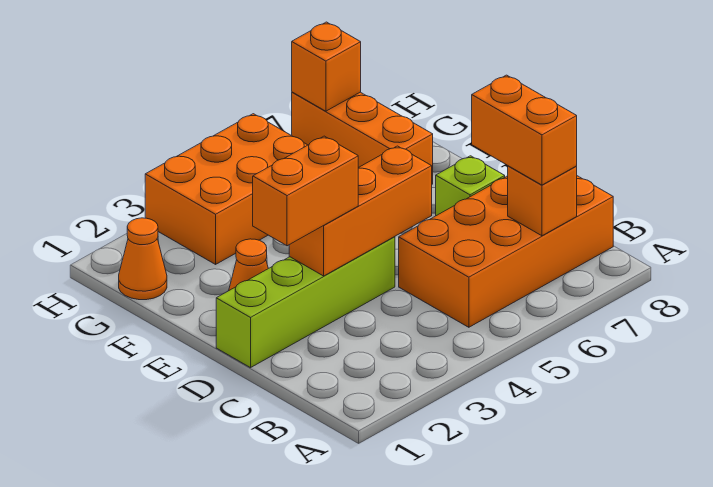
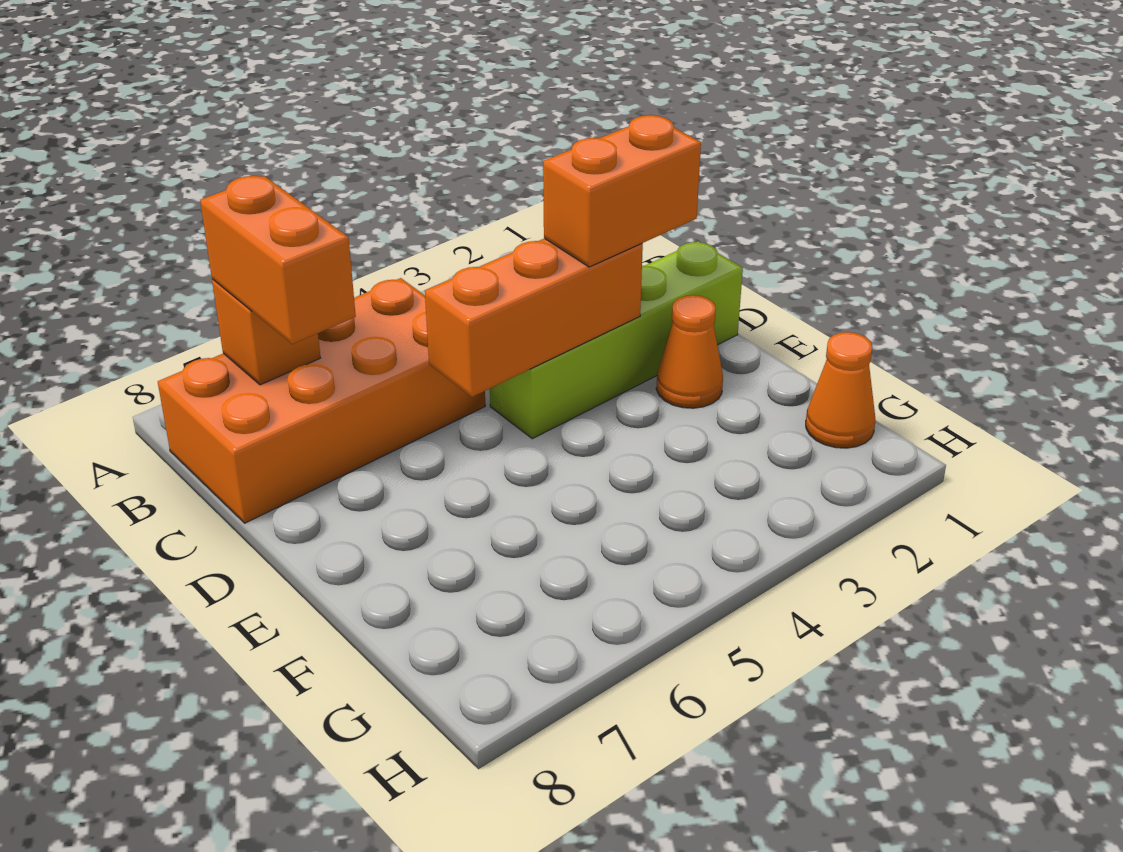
lime 1x1 brick [436,156,505,216] -> none
orange 1x3 brick [292,92,433,184] -> none
orange 2x3 brick [145,114,307,264] -> none
orange 1x1 brick [292,22,361,111] -> none

